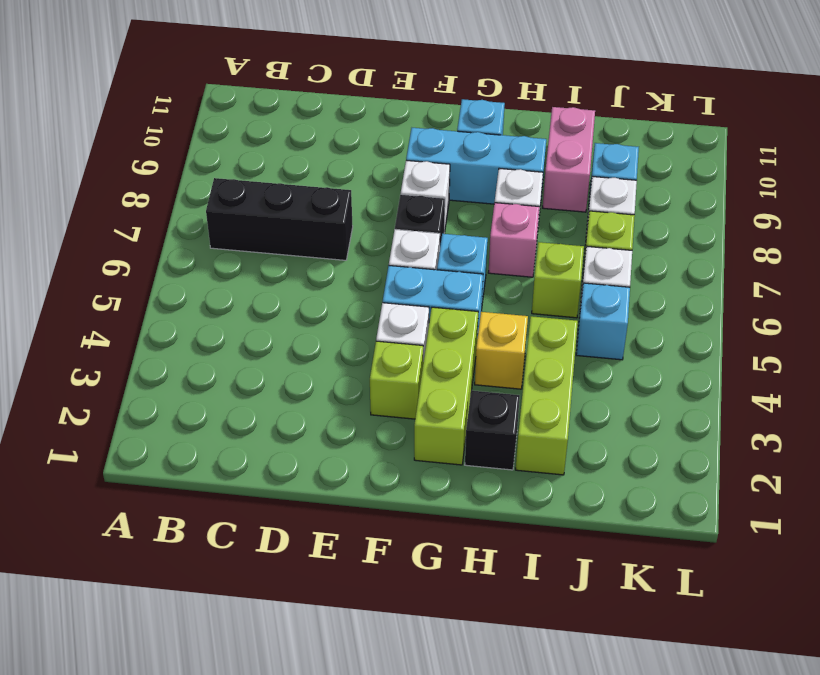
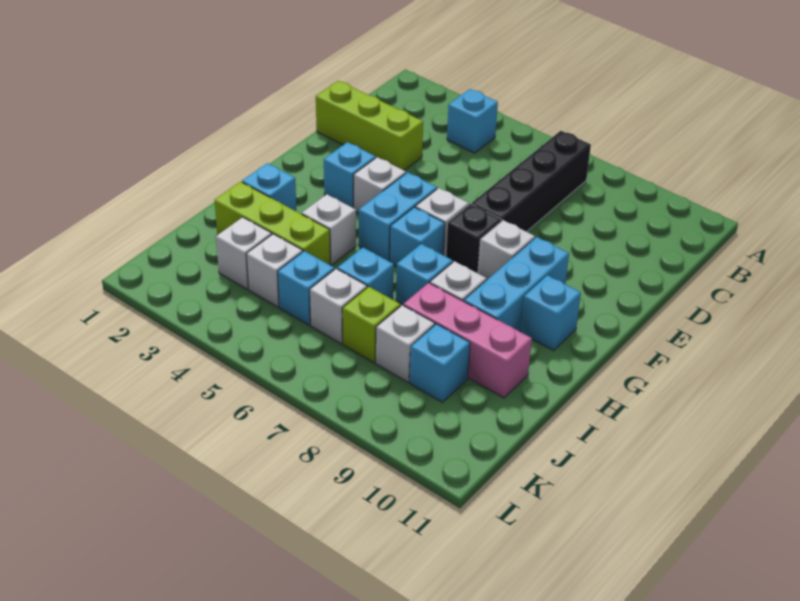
none -> cyan 1x1 brick [447,89,498,153]
black 1x3 brick [206,178,353,260] -> black 1x4 brick [472,131,591,232]
lime 1x1 brick [370,341,423,419] -> cyan 1x1 brick [324,142,376,208]
lime 1x3 brick [414,307,478,465] -> lime 1x3 brick moved to [316,81,423,170]
black 1x1 brick [465,390,520,470] -> cyan 1x1 brick [242,163,296,211]
yellow 1x1 brick [475,312,528,389] -> white 1x1 brick [302,194,356,265]
pink 1x1 brick [488,203,539,277] -> cyan 1x1 brick [396,244,453,304]
lime 1x1 brick [532,242,584,318] -> cyan 1x1 brick [337,248,394,300]
pink 1x2 brick [543,107,595,212] -> pink 1x3 brick [403,283,532,398]
none -> white 1x1 brick [216,217,272,289]
none -> white 1x1 brick [246,234,303,307]

